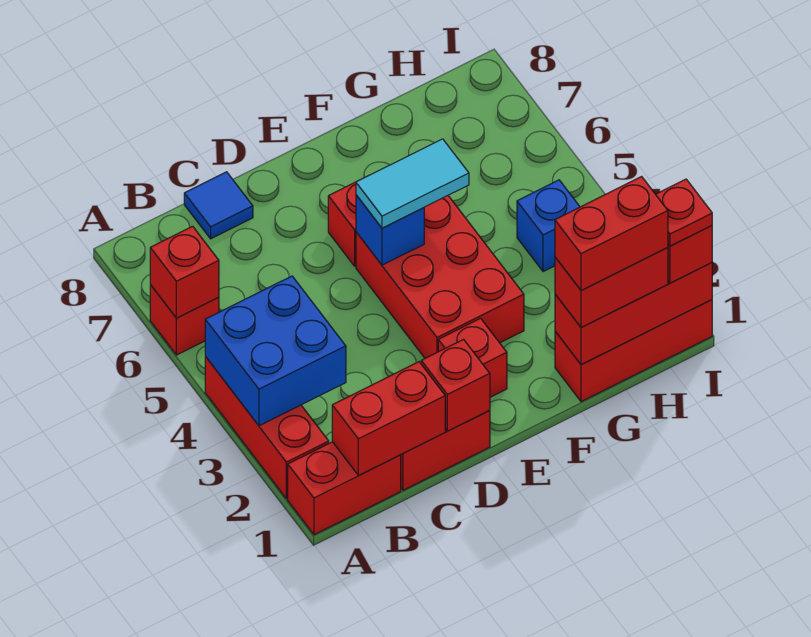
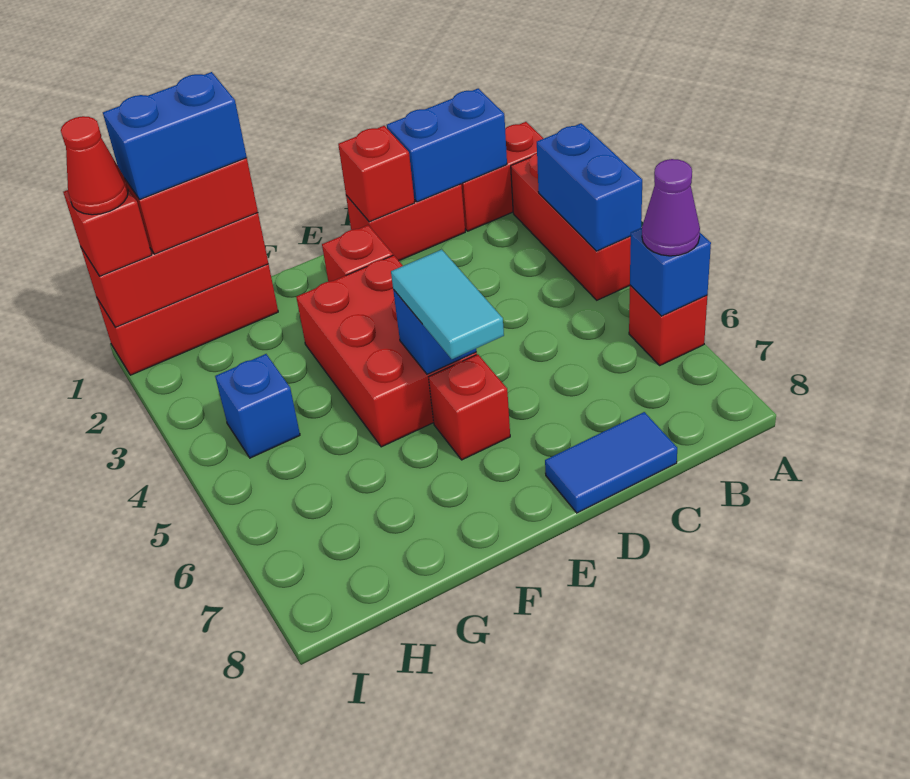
blue 2x2 brick [205,276,346,426] -> blue 1x2 brick [537,123,642,251]
red 1x1 brick [150,226,219,318] -> blue 1x1 brick [630,228,711,316]
none -> purple 1x1 cone [642,159,700,256]
red 1x2 brick [332,362,445,475] -> blue 1x2 brick [387,88,507,202]
blue 1x1 tile [184,172,253,239] -> blue 1x2 tile [545,412,677,513]
cyan 1x2 tile [356,139,469,228] -> cyan 1x2 tile turned to [391,250,504,359]
red 1x2 brick [555,176,668,291] -> blue 1x2 brick [103,72,247,200]
red 1x1 plate [656,179,712,246] -> red 1x1 cone [61,116,128,215]

